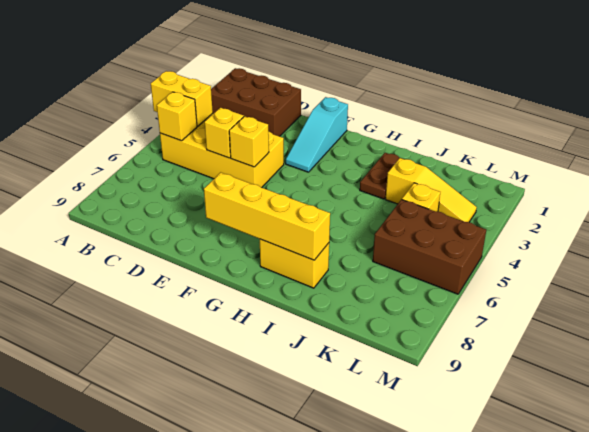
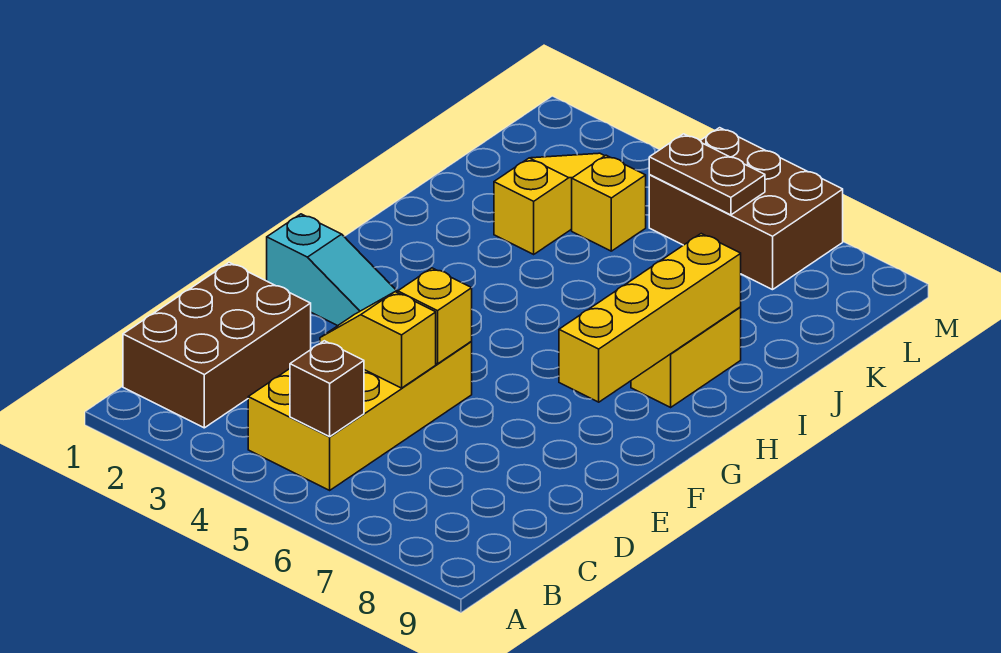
yellow 1x2 brick [151,71,213,126] -> none
yellow 1x1 brick [157,92,197,141] -> brown 1x1 brick [290,341,364,437]
brown 1x2 plate [360,153,403,199] -> brown 1x2 plate moved to [649,134,765,215]
brown 2x3 brick [373,200,486,294] -> brown 2x3 brick turned to [649,128,843,290]

